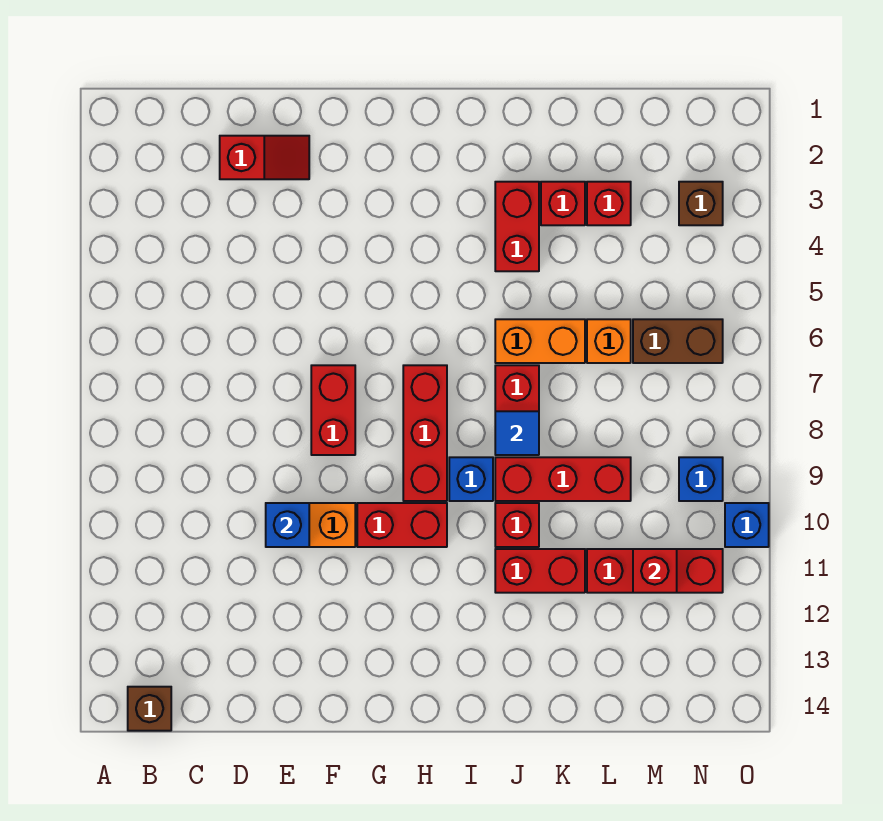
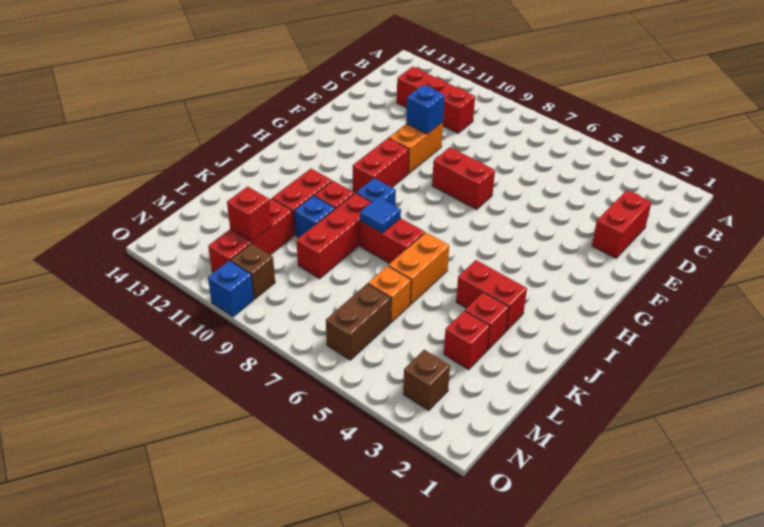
brown 1x1 brick [128,687,171,731] -> brown 1x1 brick moved to [231,244,275,299]
red 1x2 slope [220,136,309,179] -> red 1x2 brick [592,190,651,258]
red 1x3 brick [403,365,447,501] -> red 1x3 brick moved to [397,67,475,133]
blue 1x1 brick [679,457,723,501] -> blue 1x1 brick moved to [294,196,335,238]

